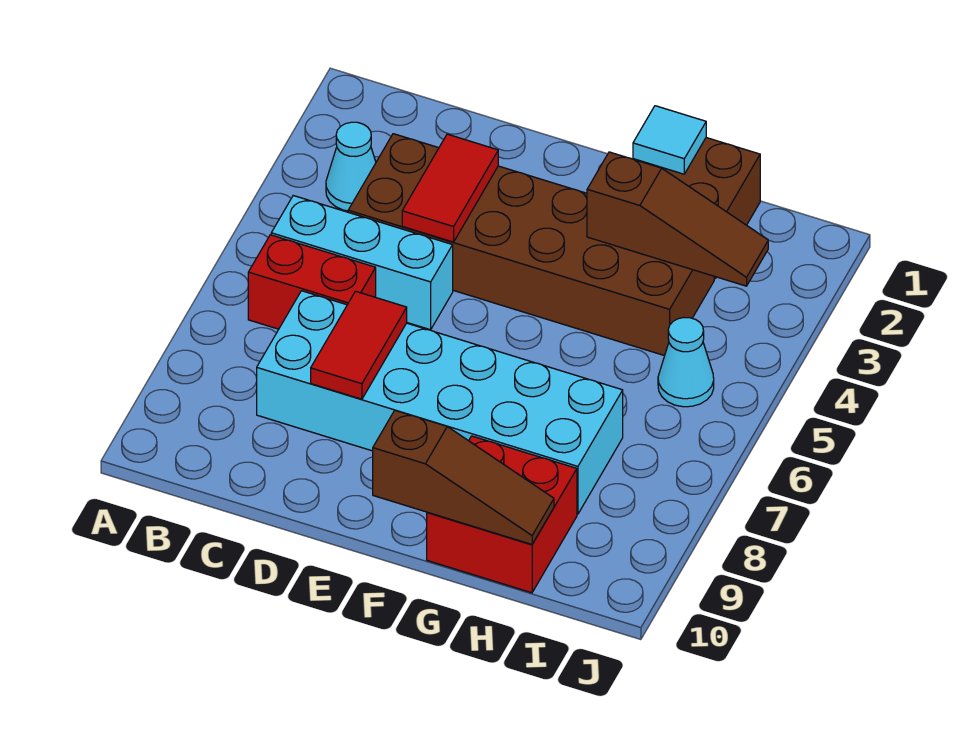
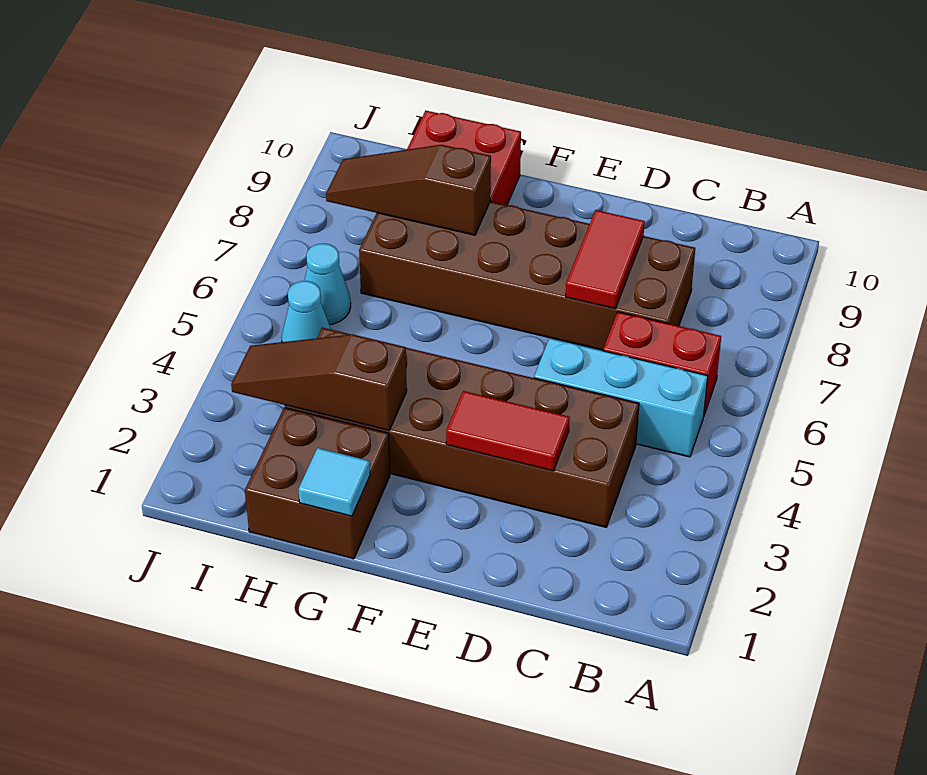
cyan 1x1 cone [326,122,376,211] -> cyan 1x1 cone moved to [304,244,351,325]
cyan 2x6 brick [257,291,623,514] -> brown 2x6 brick [359,201,695,350]
red 1x2 tile [402,134,498,242] -> red 1x2 tile turned to [446,391,570,471]
brown 1x3 slope [373,410,554,544] -> brown 1x3 slope moved to [326,145,491,235]

